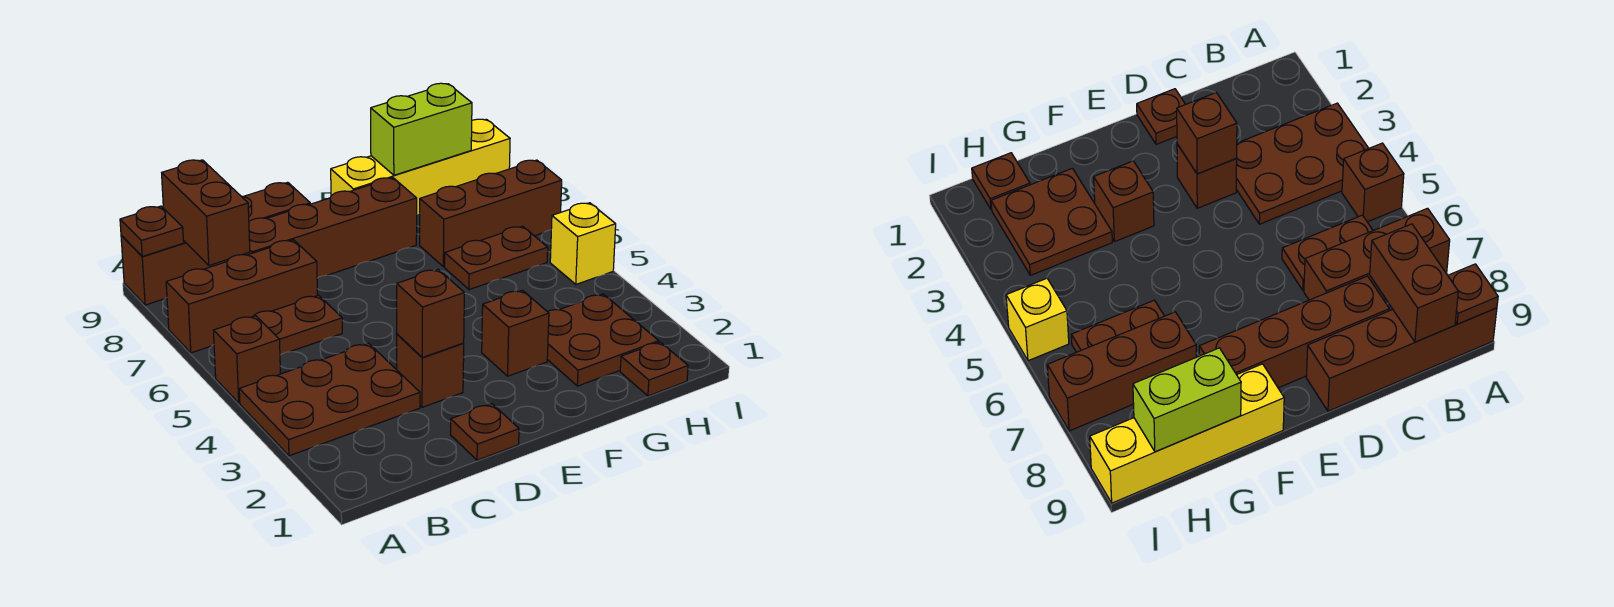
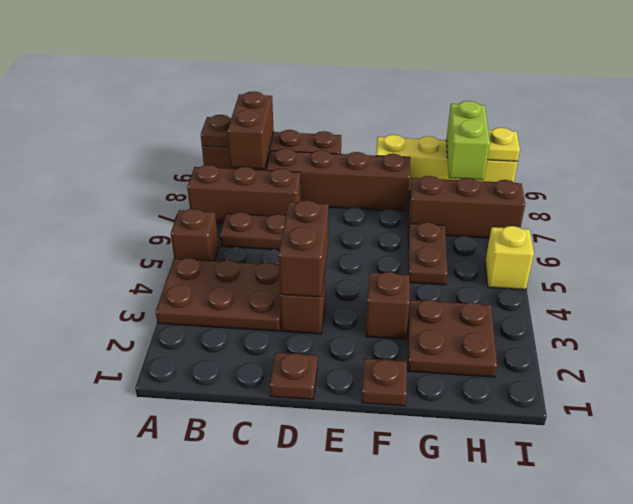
brown 1x1 brick [397,269,464,357] -> brown 1x2 brick [278,200,329,297]
brown 1x2 plate [445,226,548,290] -> brown 1x2 plate turned to [408,222,447,285]
lime 1x2 brick [371,83,472,175] -> lime 1x2 brick turned to [446,101,490,180]
brown 1x1 plate [620,342,688,396] -> brown 1x1 plate moved to [362,358,407,406]
none -> yellow 1x1 plate [487,128,520,162]

